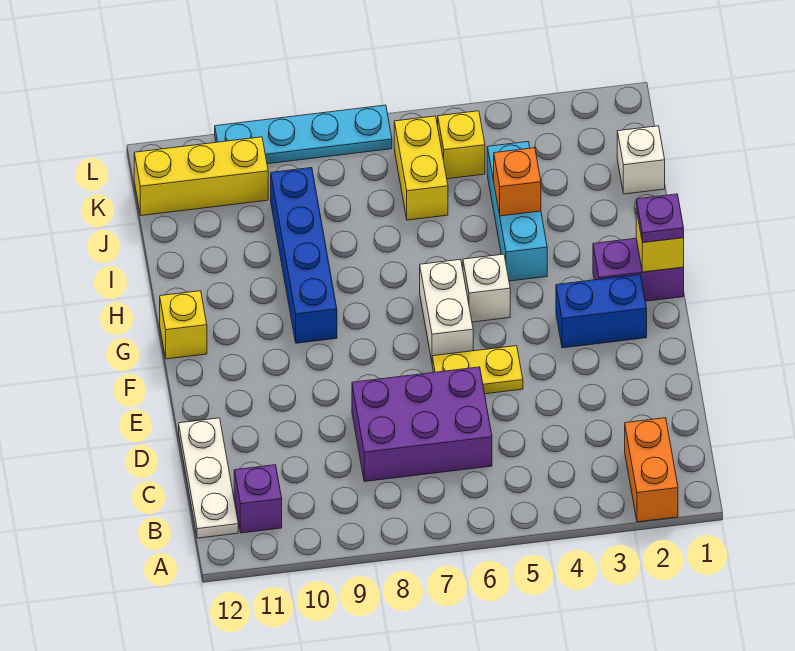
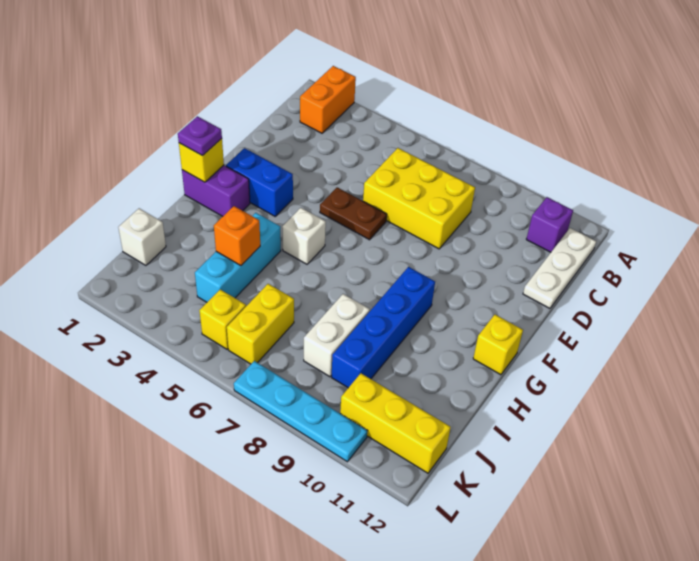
purple 2x3 brick [352,367,492,482] -> yellow 2x3 brick [363,148,475,249]
yellow 1x2 plate [432,346,523,394] -> brown 1x2 plate [320,187,387,240]
white 1x2 brick [420,259,473,361] -> white 1x2 brick moved to [304,294,370,377]

